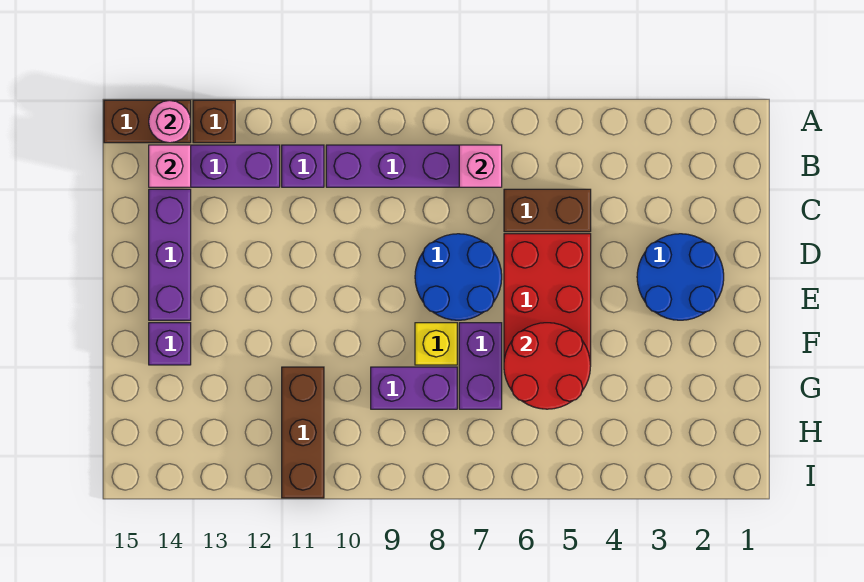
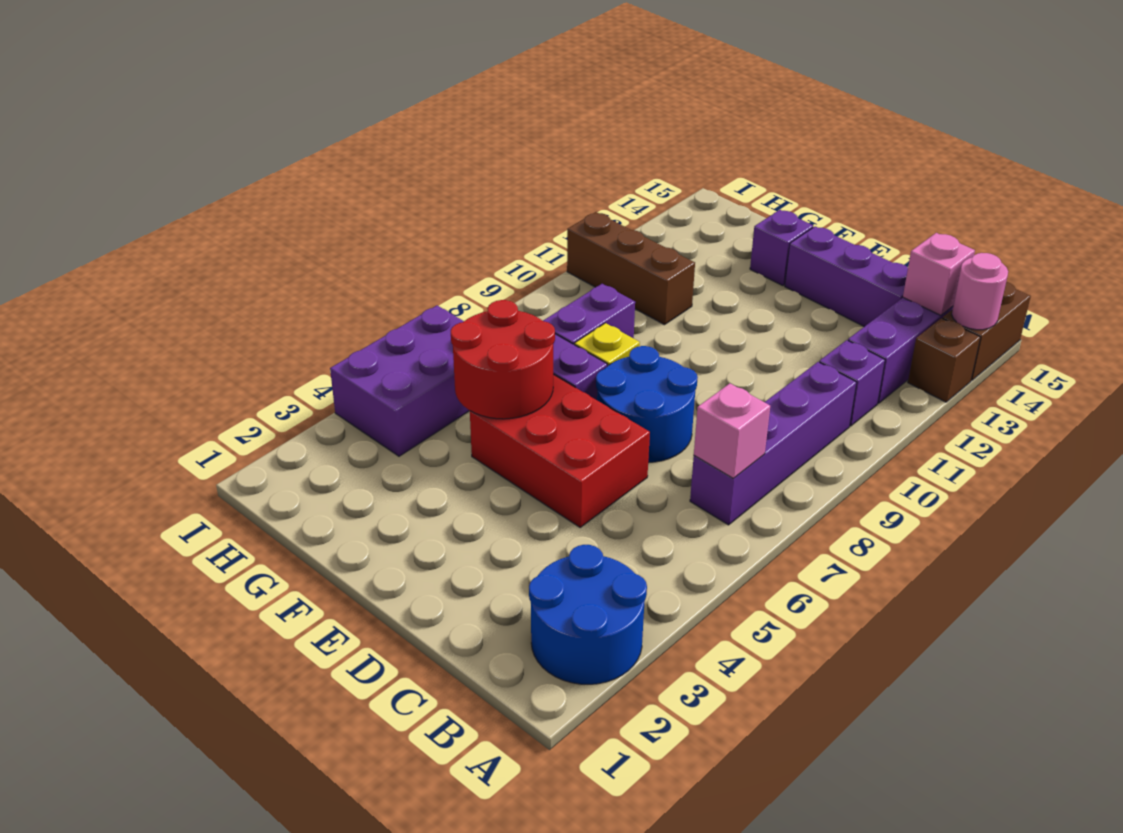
brown 1x2 brick [504,189,591,232] -> none
blue 2x2 round brick [637,234,724,320] -> blue 2x2 round brick moved to [529,545,647,684]
none -> purple 2x3 brick [330,306,470,456]

